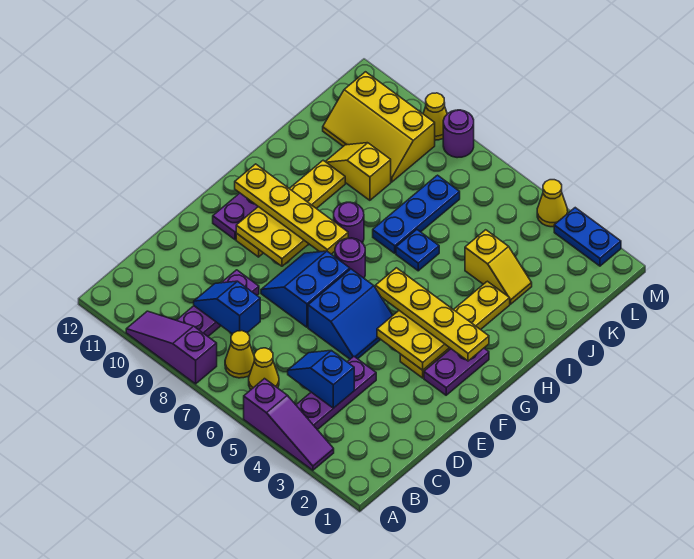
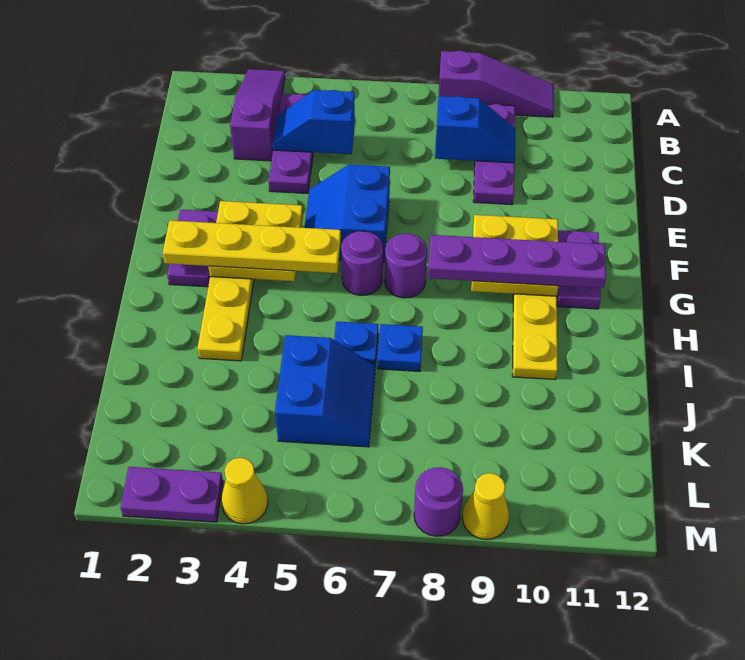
purple 1x3 slope [244,379,334,470] -> purple 1x3 slope turned to [230,69,285,161]
yellow 1x1 cone [249,348,279,389] -> none
yellow 1x1 cone [225,331,254,378] -> none
blue 1x2 slope [288,351,354,408] -> blue 1x2 slope turned to [273,90,355,154]
blue 2x2 slope [261,251,350,327] -> blue 2x2 slope moved to [275,335,375,447]
yellow 1x4 plate [235,164,348,254] -> purple 1x4 plate [428,235,606,288]
purple 1x1 round brick [334,202,364,243] -> purple 1x1 round brick moved to [341,231,383,295]
blue 1x3 plate [373,175,460,253] -> blue 1x1 plate [378,324,423,371]
yellow 1x2 slope [465,230,532,304] -> none
yellow 1x2 slope [325,143,391,200] -> none
yellow 2x3 slope [323,72,435,182] -> none
blue 1x2 plate [554,208,621,266] -> purple 1x2 plate [120,467,223,522]

